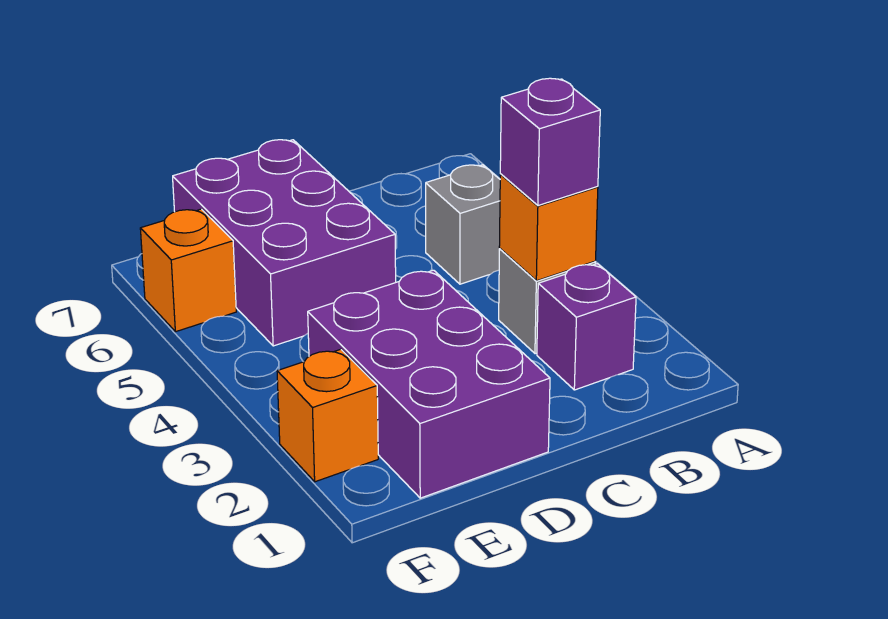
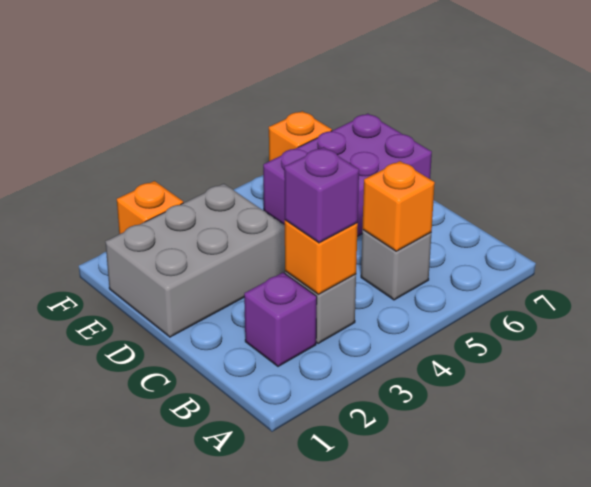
none -> orange 1x1 brick [362,161,435,251]
purple 2x3 brick [308,270,550,498] -> grey 2x3 brick [105,184,285,337]

